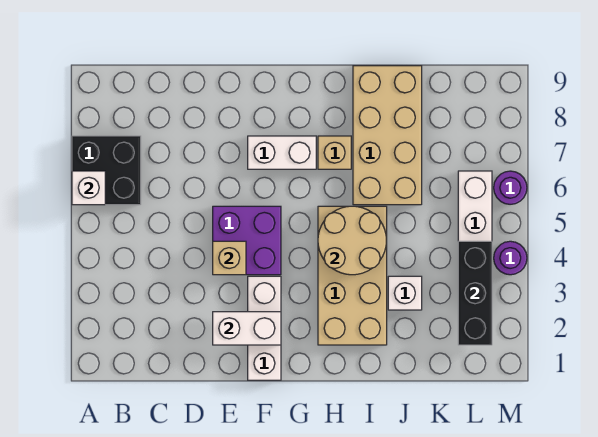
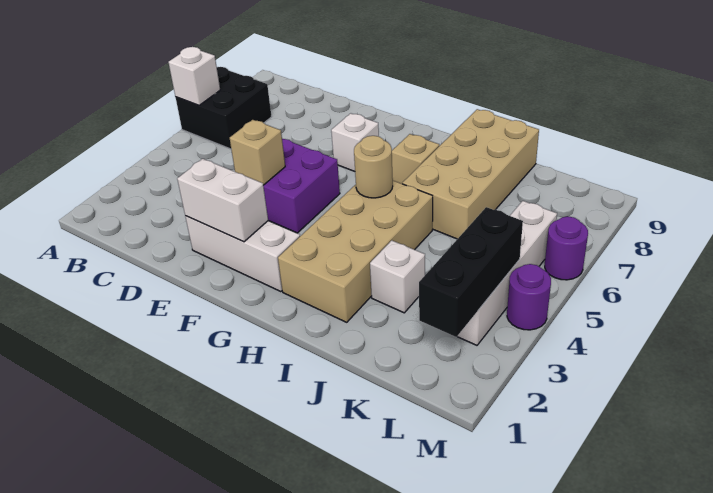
white 1x3 brick [248,276,281,380] -> white 1x3 brick turned to [185,216,300,292]
white 1x2 brick [248,136,316,169] -> white 1x1 brick [331,113,379,171]
tan 2x2 round brick [318,206,387,275] -> tan 1x1 round brick [354,136,393,198]

